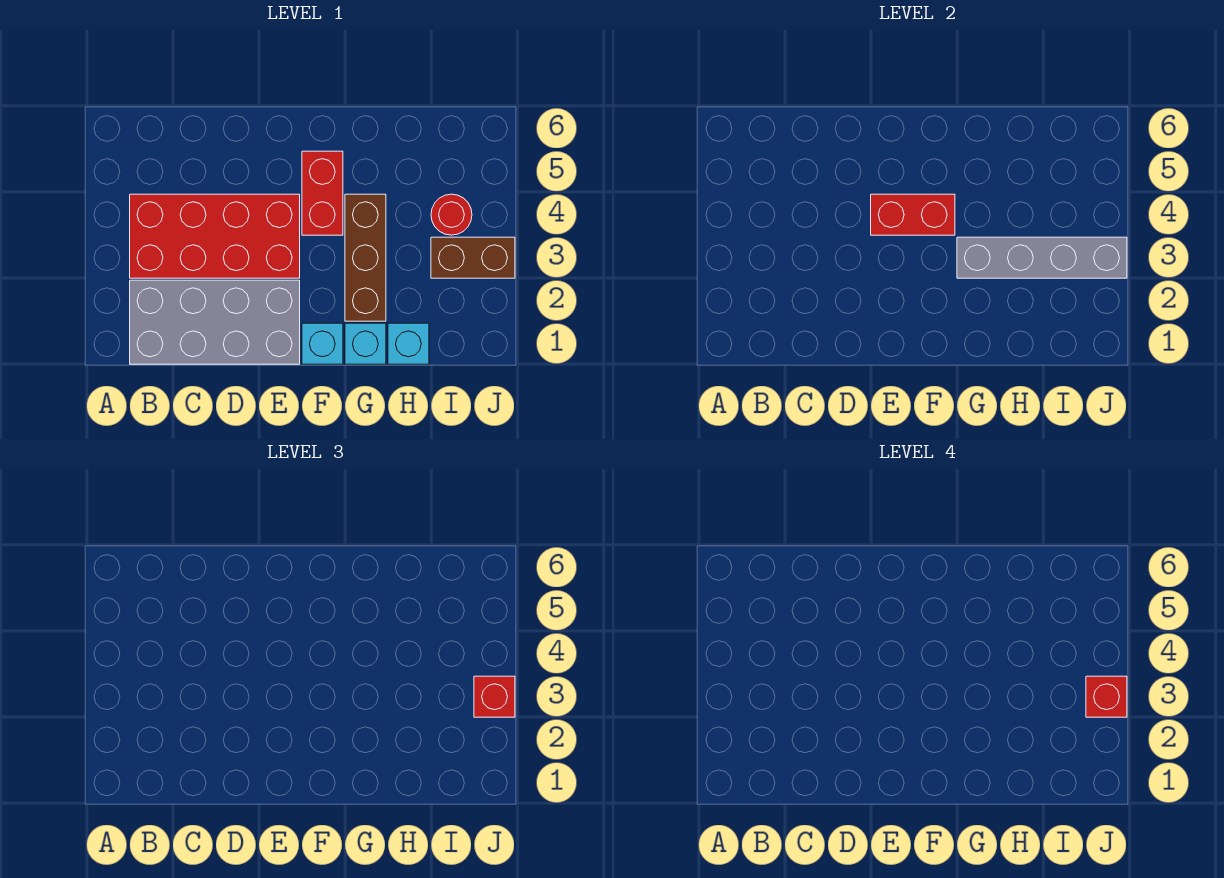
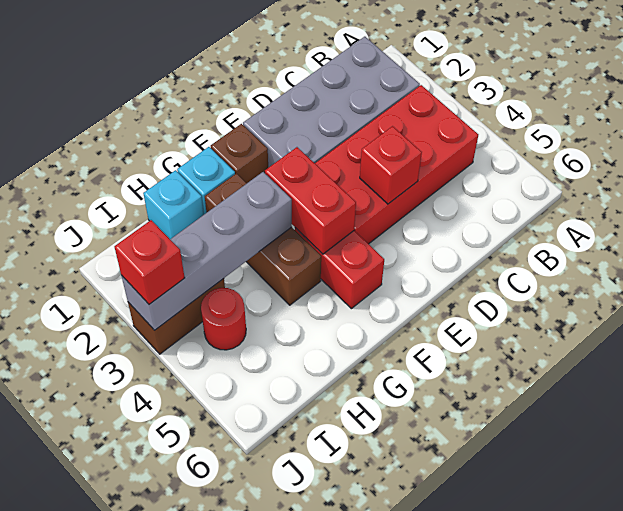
red 1x2 brick [871,194,955,235] -> red 1x2 brick turned to [265,147,356,254]
cyan 1x1 brick [302,323,343,364] -> brown 1x1 brick [211,124,268,183]
red 1x1 brick [1086,676,1127,717] -> red 1x1 brick moved to [360,126,422,204]

